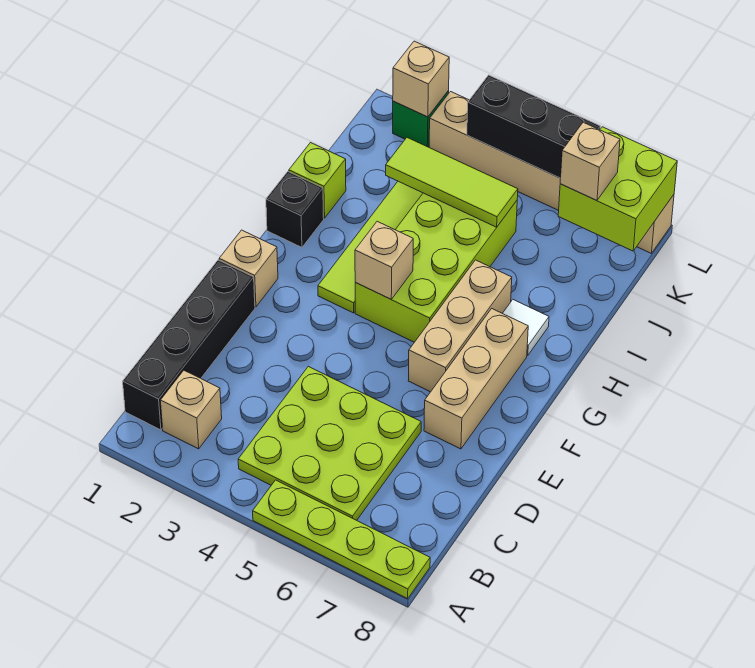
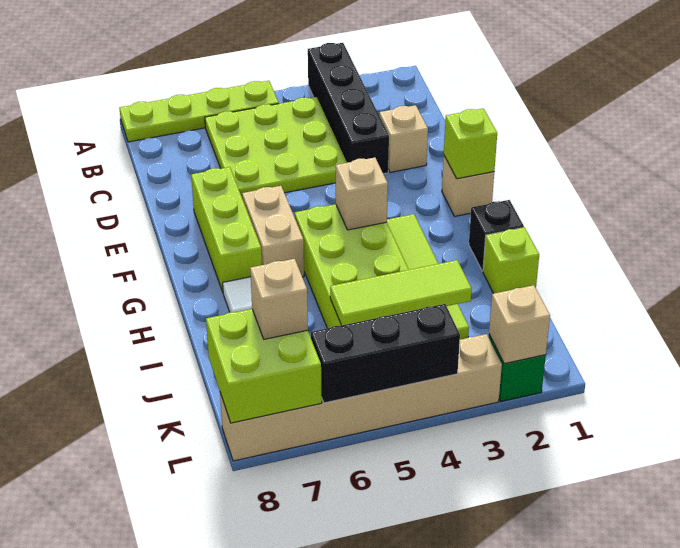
black 1x4 brick [123,260,255,430] -> black 1x4 brick moved to [308,43,389,174]
tan 1x1 brick [160,371,222,449] -> tan 1x1 brick moved to [379,105,428,172]
tan 1x3 brick [424,309,528,449] -> lime 1x3 brick [191,167,262,292]
none -> lime 1x1 brick [444,108,497,179]
tan 1x3 brick [408,260,512,392] -> tan 1x2 brick [242,186,304,277]

